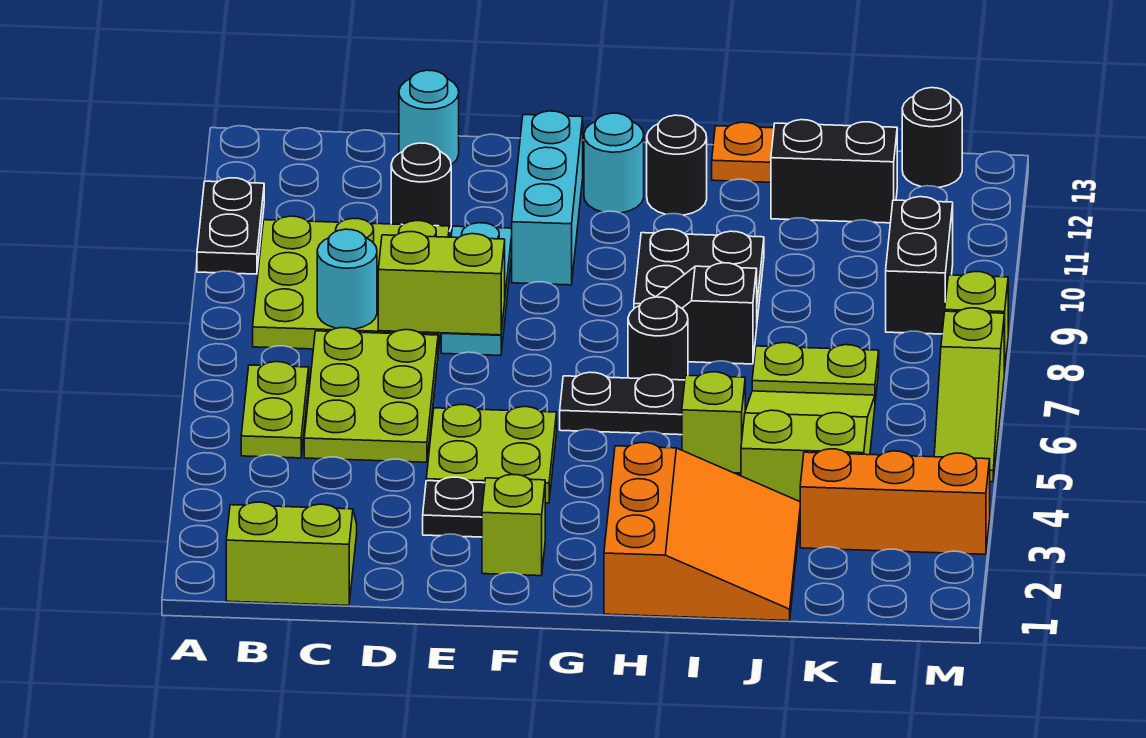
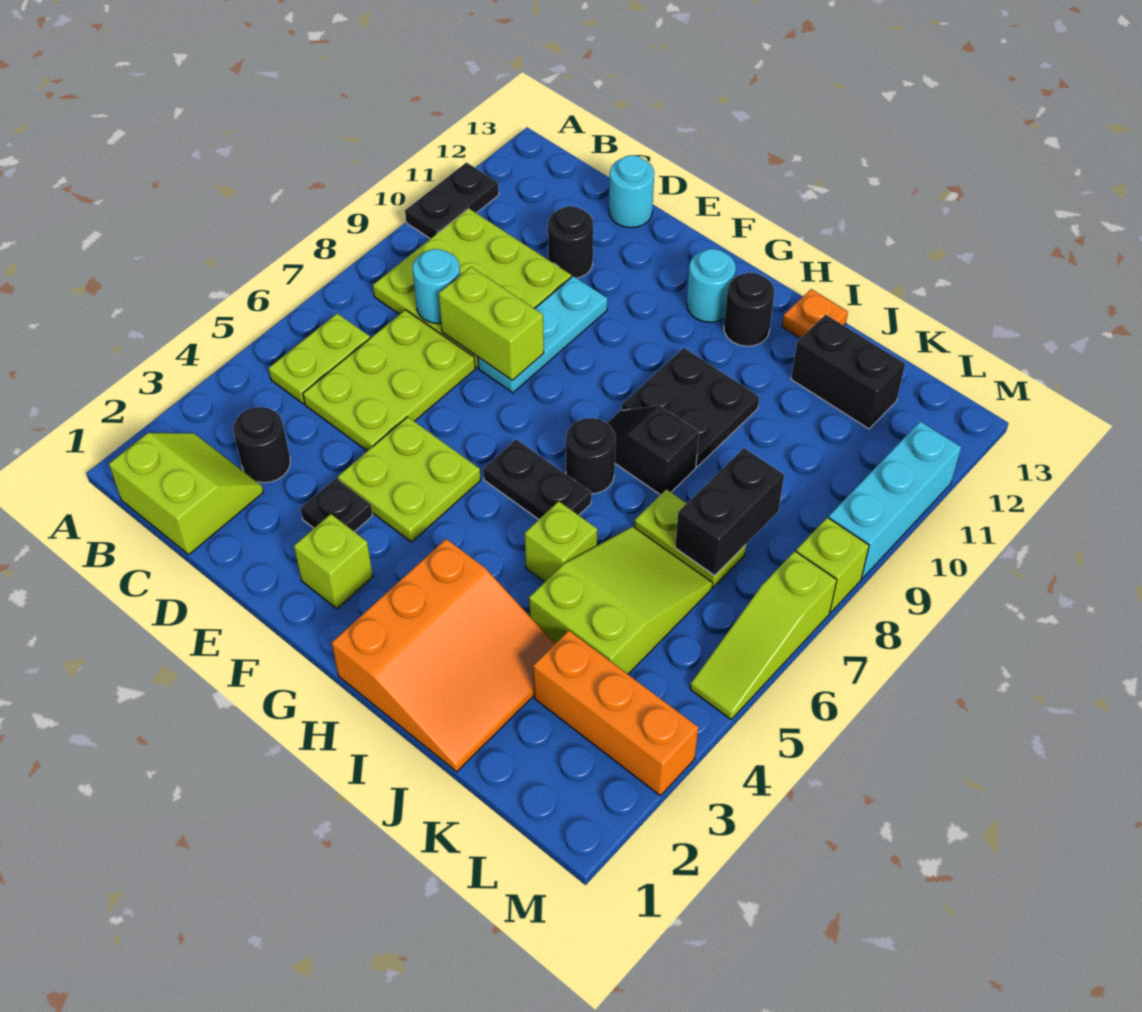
cyan 1x3 brick [512,111,583,285] -> cyan 1x3 brick moved to [829,421,961,578]
black 1x2 brick [886,197,953,334] -> black 1x2 brick moved to [675,448,784,576]
black 1x1 round brick [902,88,962,187] -> black 1x1 round brick moved to [233,407,290,483]

